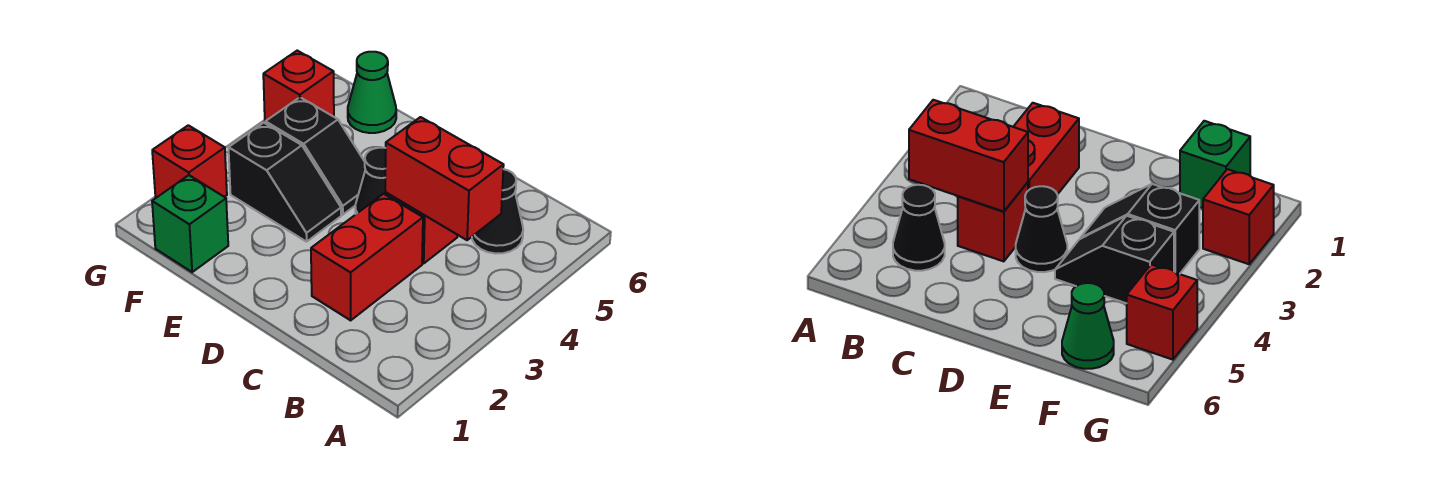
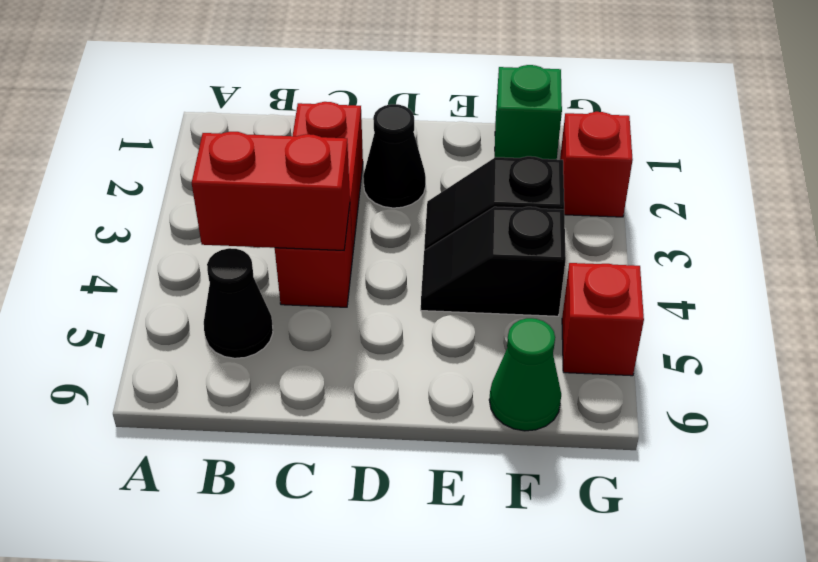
black 1x1 cone [355,148,386,214] -> black 1x1 cone moved to [363,104,426,208]

